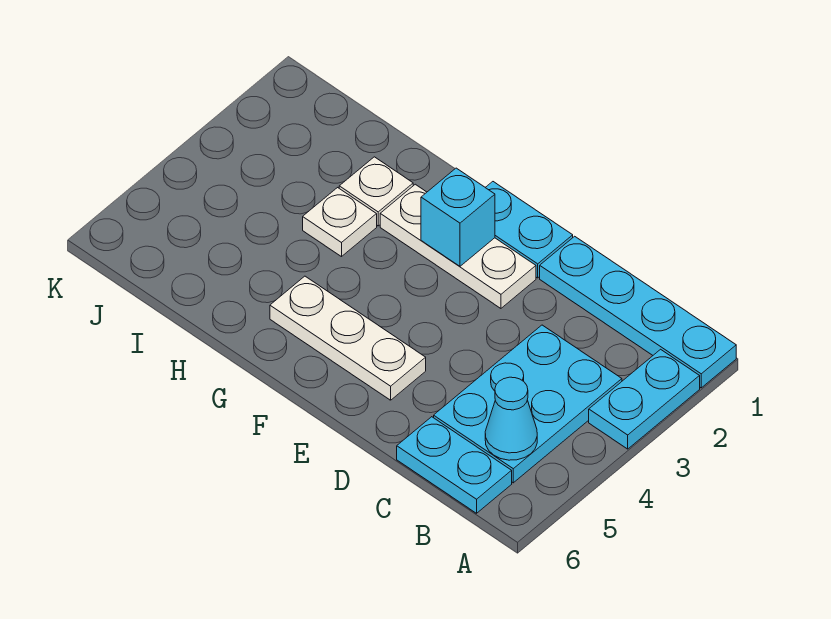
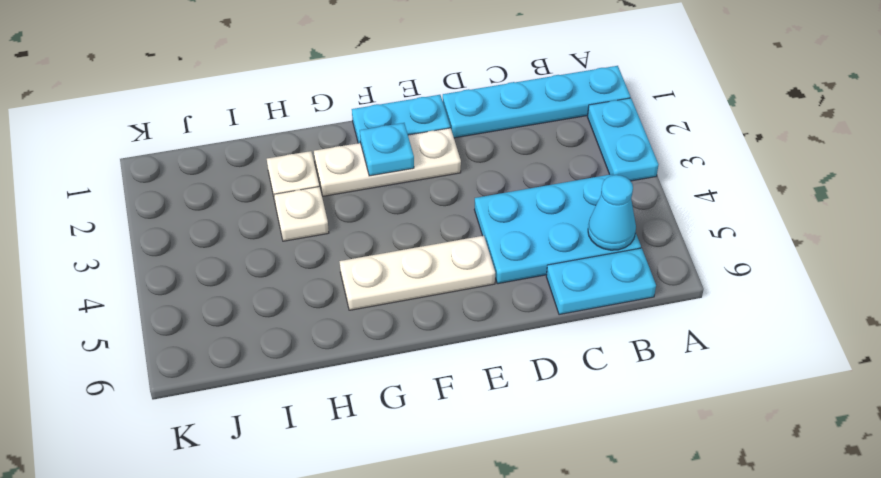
cyan 2x3 plate [434,325,622,483] -> cyan 2x3 plate turned to [474,174,641,284]
cyan 1x1 brick [421,168,495,266] -> cyan 1x1 plate [360,123,414,176]

